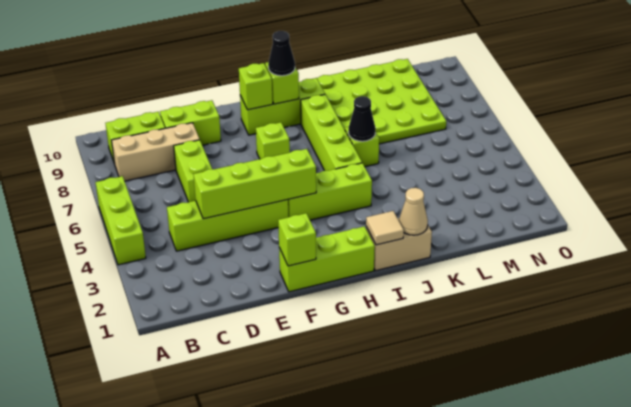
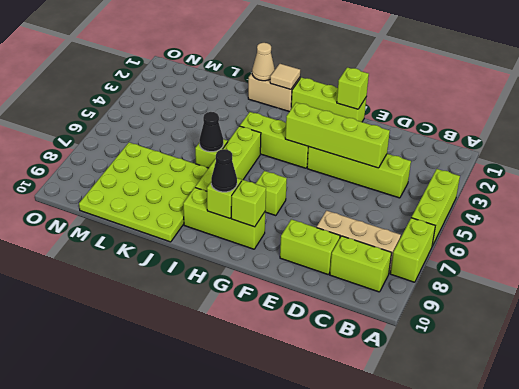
lime 1x2 brick [174,140,212,202] -> lime 1x2 brick moved to [390,218,435,282]

